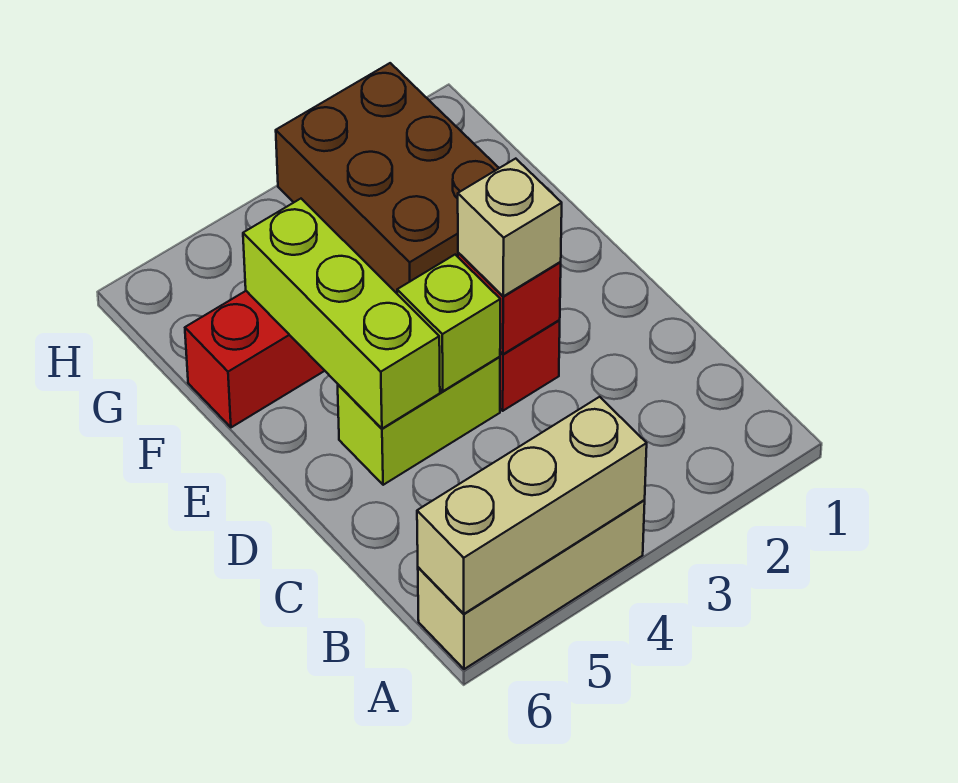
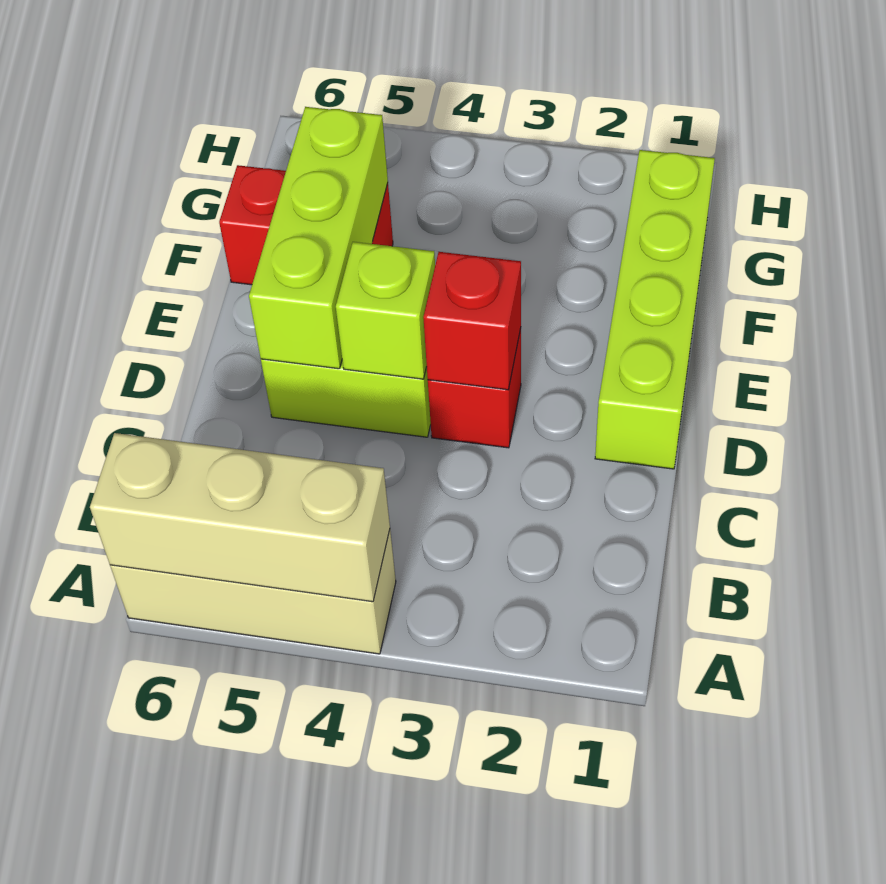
none -> lime 1x4 brick [595,150,715,469]
tan 1x1 brick [458,159,562,296] -> none
brown 2x3 brick [276,63,499,293] -> none

